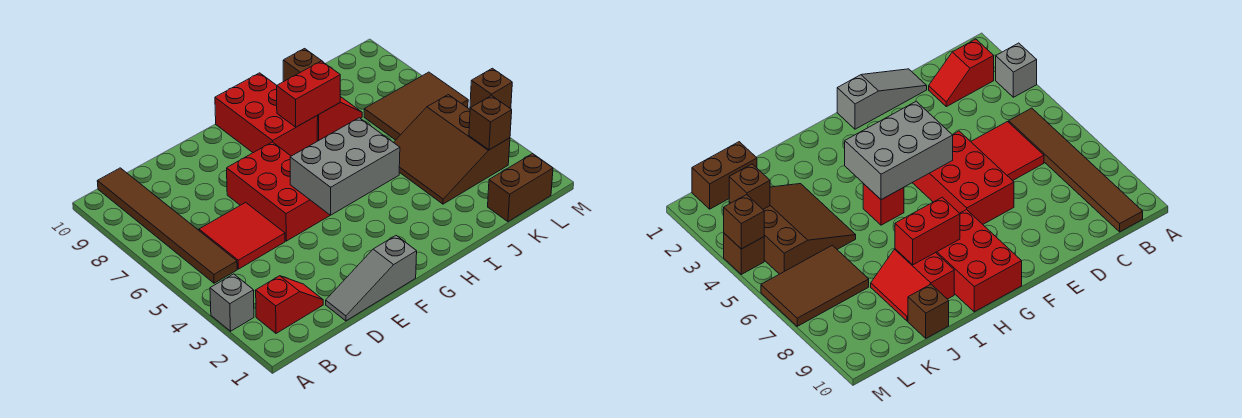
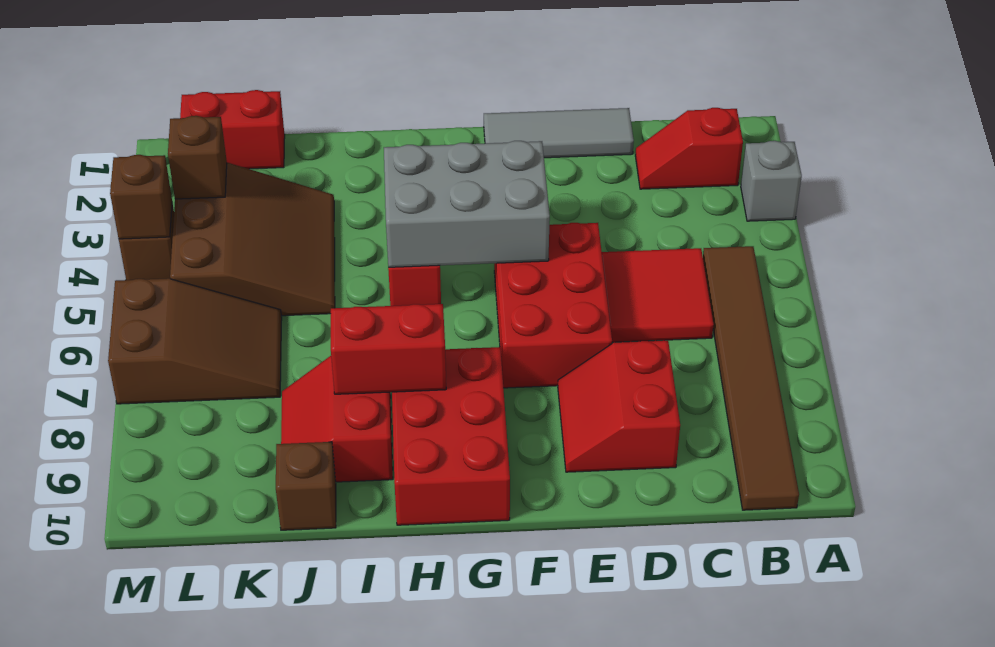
grey 1x3 slope [326,236,417,321] -> grey 1x3 tile [484,108,634,158]
none -> red 2x2 slope [558,340,680,472]
brown 1x2 brick [488,154,553,222] -> red 1x2 brick [180,90,285,169]
brown 2x3 tile [364,72,468,140] -> brown 2x3 slope [108,278,282,404]

